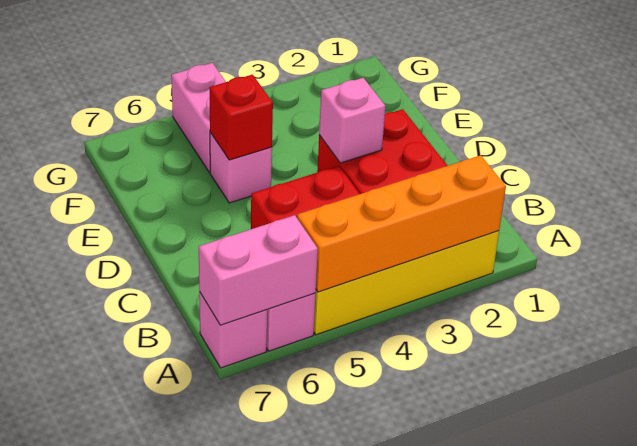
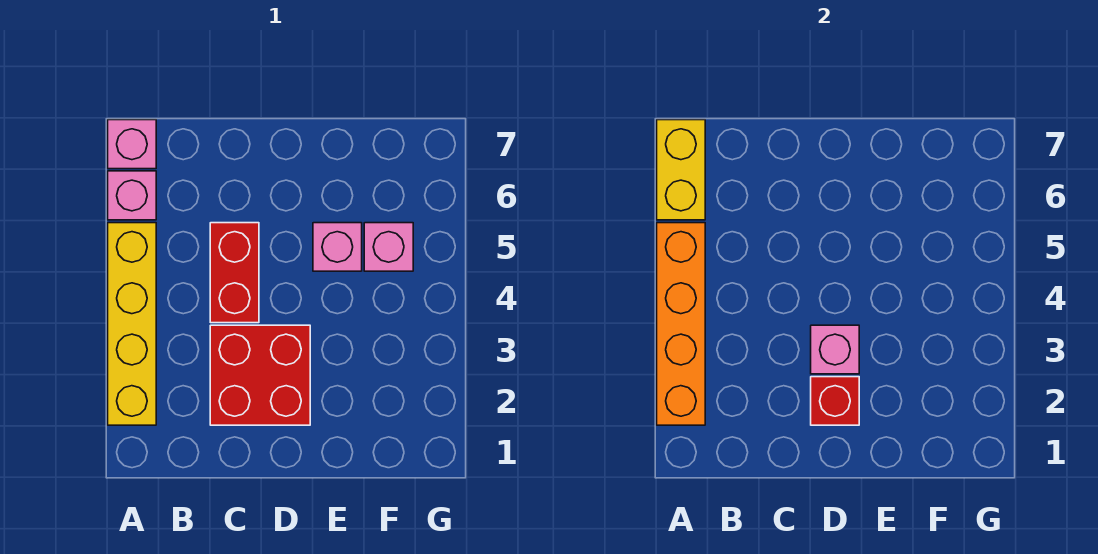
pink 1x2 brick [199,215,318,325] -> yellow 1x2 brick [657,120,705,220]
red 1x1 brick [209,75,273,160] -> red 1x1 brick moved to [811,377,859,425]
pink 1x2 brick [171,63,226,173] -> pink 1x1 brick [364,223,413,271]

